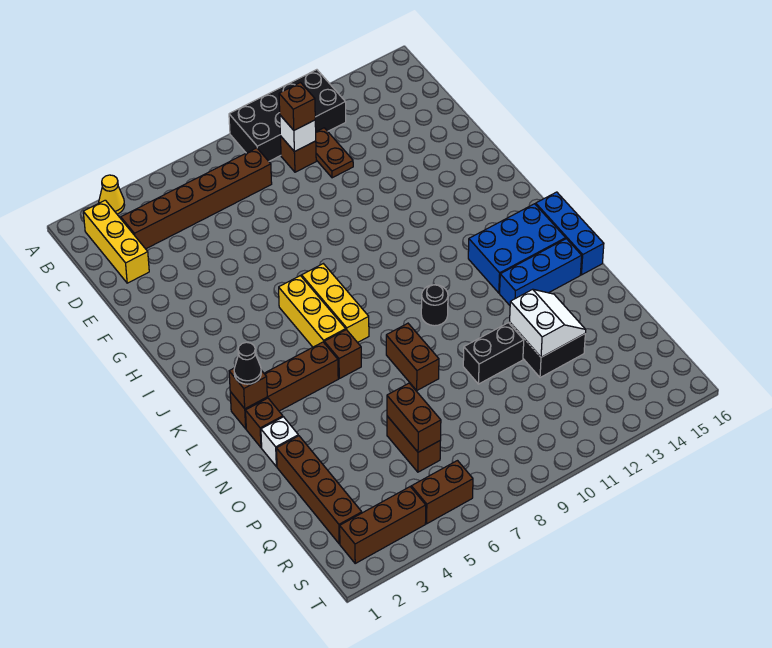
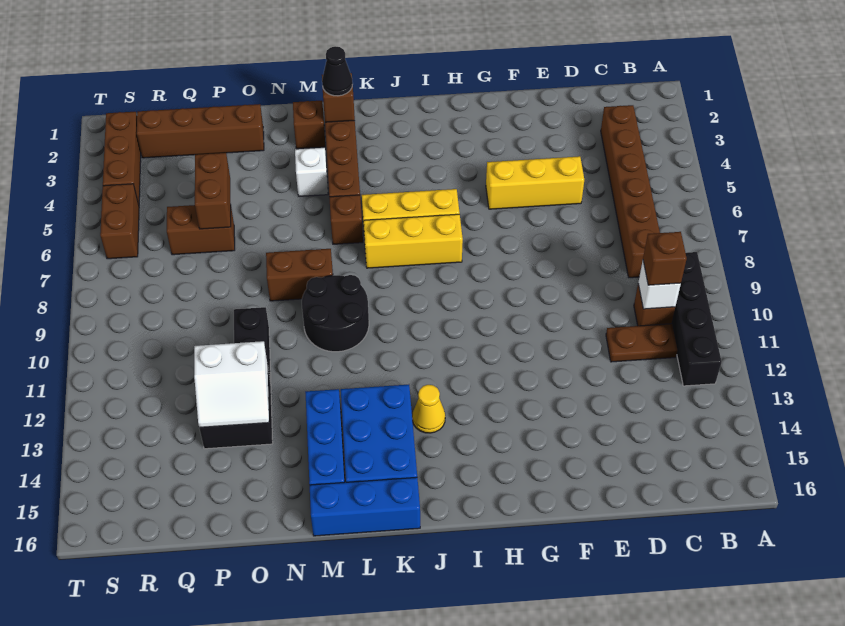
yellow 1x1 cone [99,175,125,214] -> yellow 1x1 cone moved to [412,385,445,433]
black 2x4 brick [229,70,346,161] -> black 1x4 brick [672,252,722,386]
yellow 1x3 brick [83,200,149,283] -> yellow 1x3 brick moved to [486,156,584,209]
black 1x1 round brick [421,285,448,326] -> black 2x2 round brick [302,275,369,352]
white 1x1 brick [261,417,298,467] -> white 1x1 brick moved to [295,148,328,196]
brown 1x2 brick [387,383,441,452] -> brown 1x2 brick turned to [195,153,231,229]

